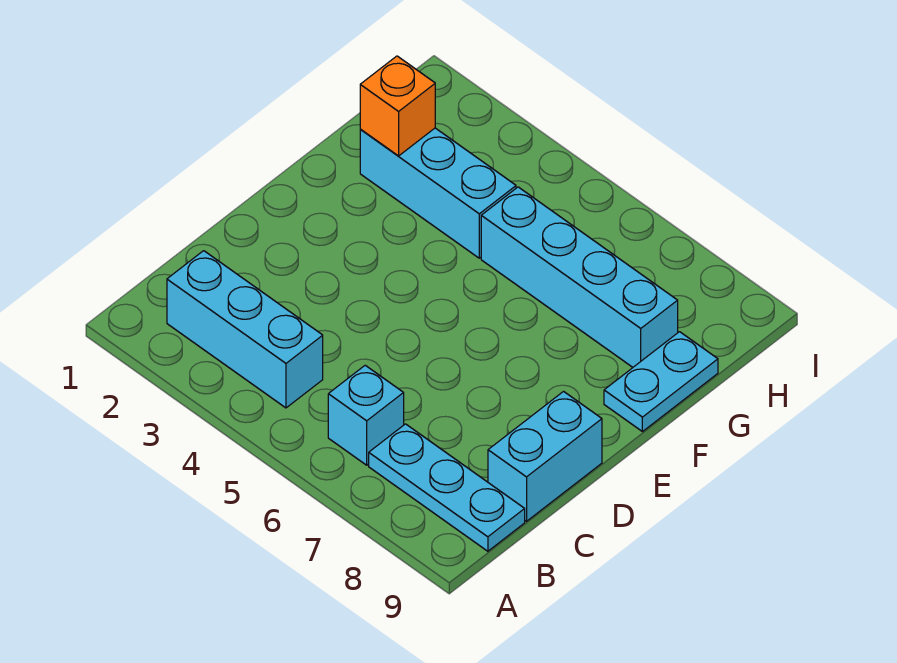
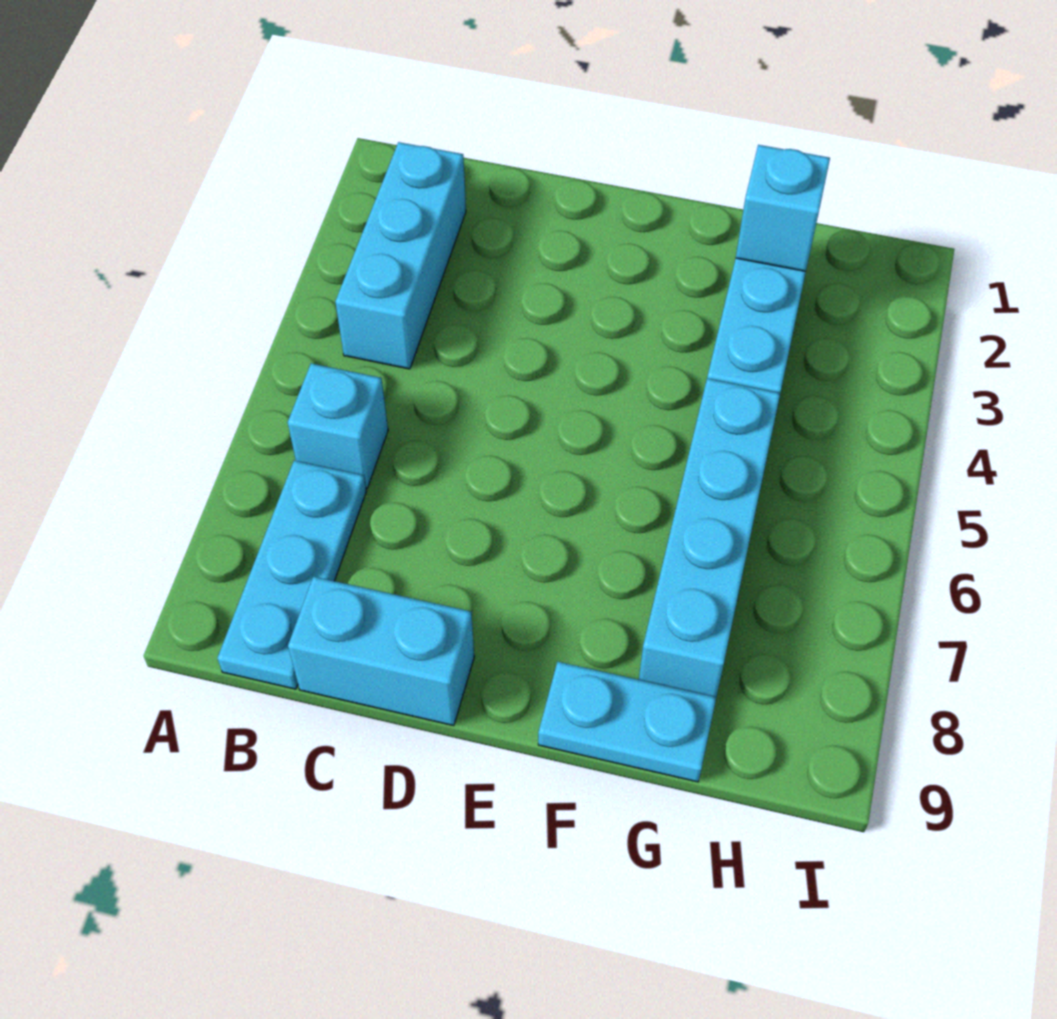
orange 1x1 brick [360,56,435,156] -> cyan 1x1 brick [736,145,830,271]

